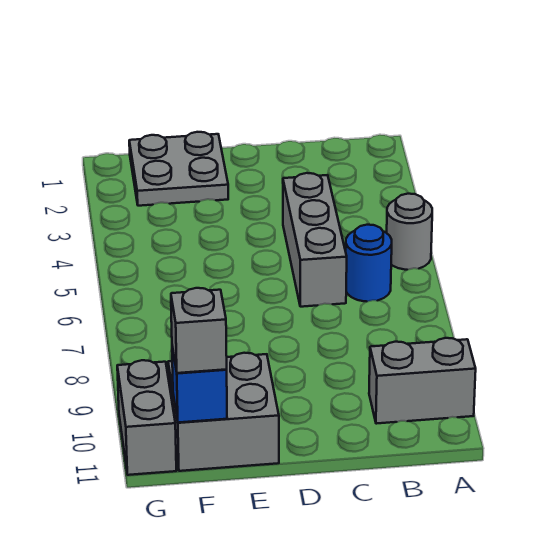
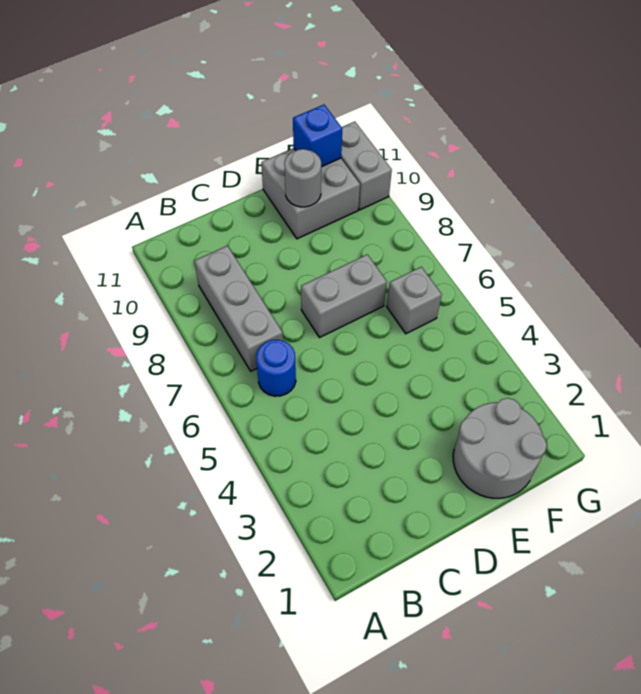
grey 1x1 round brick [387,194,432,270] -> grey 1x1 round brick moved to [284,149,321,207]
grey 1x2 brick [369,338,476,424] -> grey 1x2 brick moved to [301,254,387,338]
grey 1x3 brick [283,173,347,307] -> grey 1x3 brick moved to [194,245,283,371]
grey 2x2 plate [129,132,228,206] -> grey 2x2 round brick [453,398,547,498]
grey 1x1 brick [171,288,227,373] -> grey 1x1 brick moved to [387,267,442,334]

